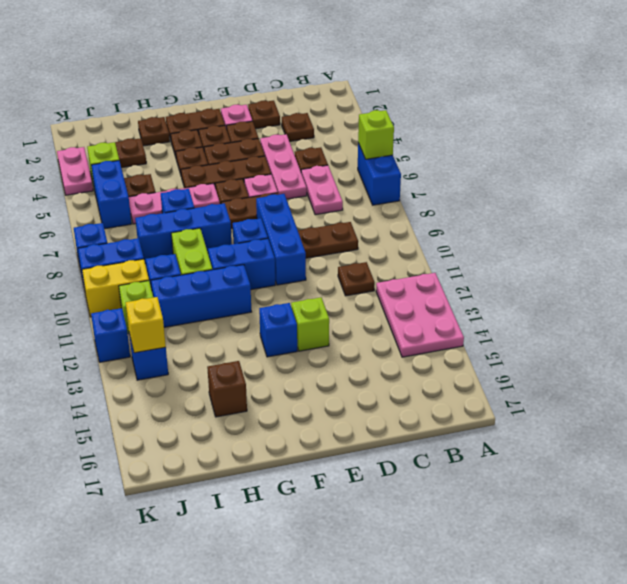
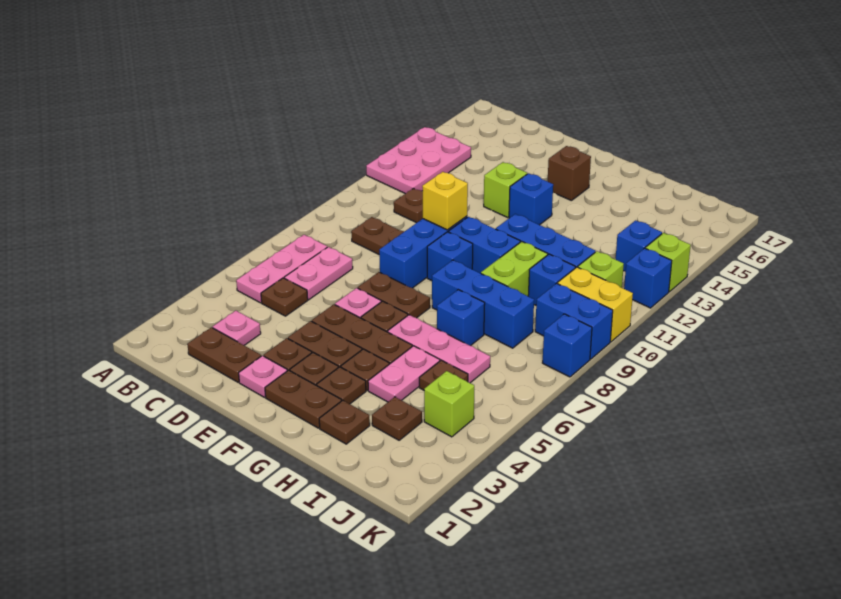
blue 1x2 brick [358,143,401,205] -> none
lime 1x1 brick [358,110,394,159] -> lime 1x1 brick moved to [645,233,691,292]
brown 1x1 plate [282,113,314,141] -> pink 1x1 plate [213,311,261,345]
brown 1x1 plate [248,101,280,129] -> brown 1x2 plate [187,327,261,382]
pink 1x3 plate [260,134,307,199] -> pink 1x3 plate moved to [236,235,327,303]
brown 1x1 brick [207,361,247,417] -> brown 1x1 brick moved to [548,146,591,201]
blue 1x2 brick [91,160,132,229] -> none
yellow 1x1 brick [126,297,166,353] -> yellow 1x1 brick moved to [422,172,468,230]
pink 1x2 plate [57,147,93,195] -> pink 1x2 plate moved to [368,346,440,402]

